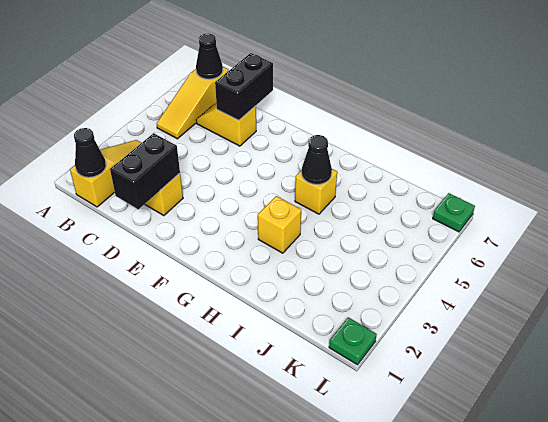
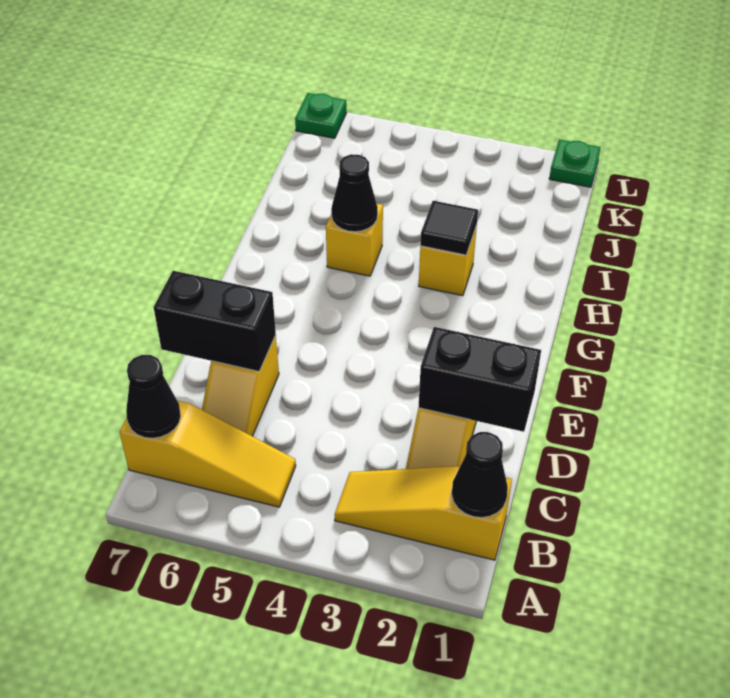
none -> black 1x1 tile [420,201,478,255]

